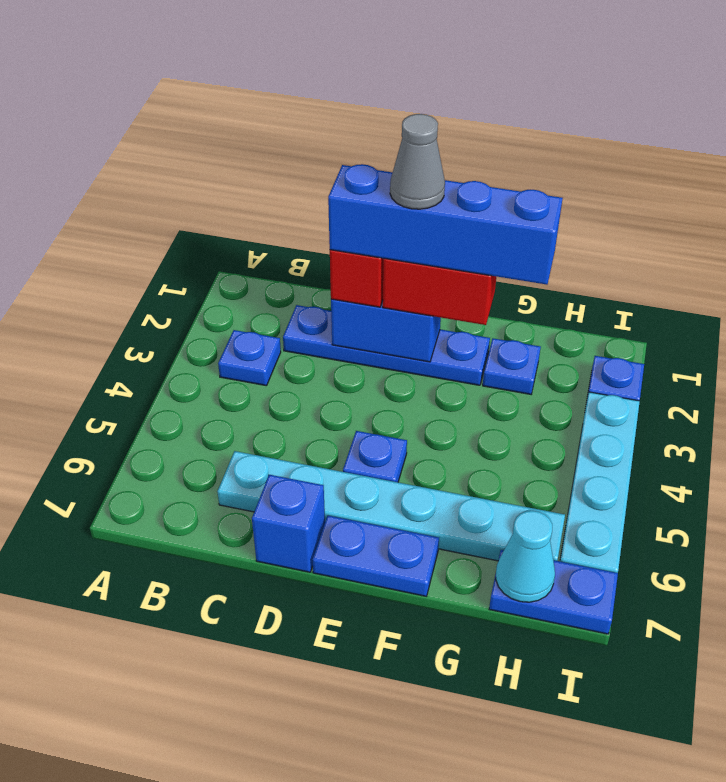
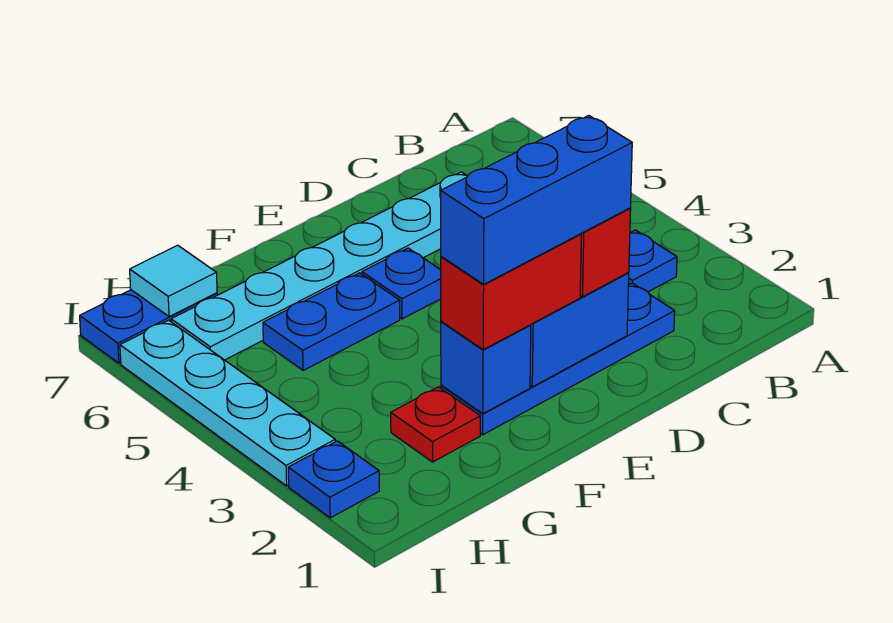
blue 1x4 brick [328,164,563,285] -> blue 1x3 brick [441,115,632,284]
blue 1x1 brick [252,475,325,572] -> blue 1x1 brick moved to [441,322,531,414]
grey 1x1 cone [390,114,445,209] -> none
blue 1x2 plate [313,515,439,596] -> blue 1x2 plate moved to [263,273,400,370]
blue 1x1 plate [483,338,541,394] -> red 1x1 plate [391,387,480,462]
cyan 1x1 cone [496,511,555,602] -> cyan 1x1 tile [130,245,217,317]

